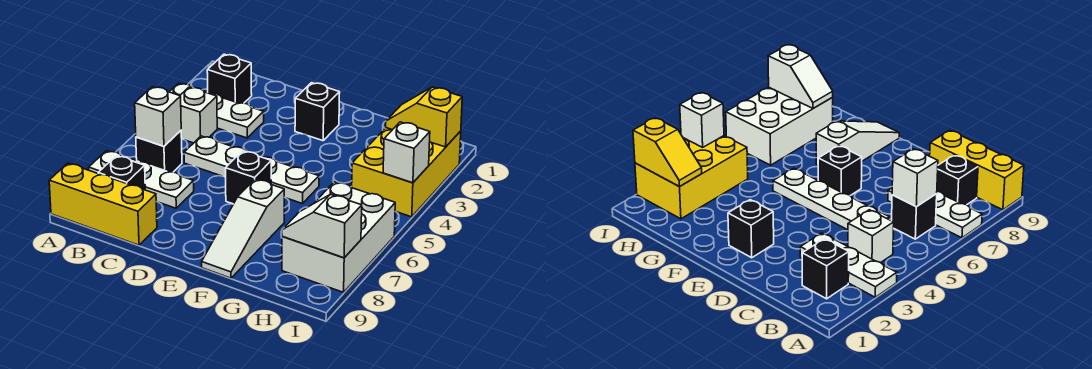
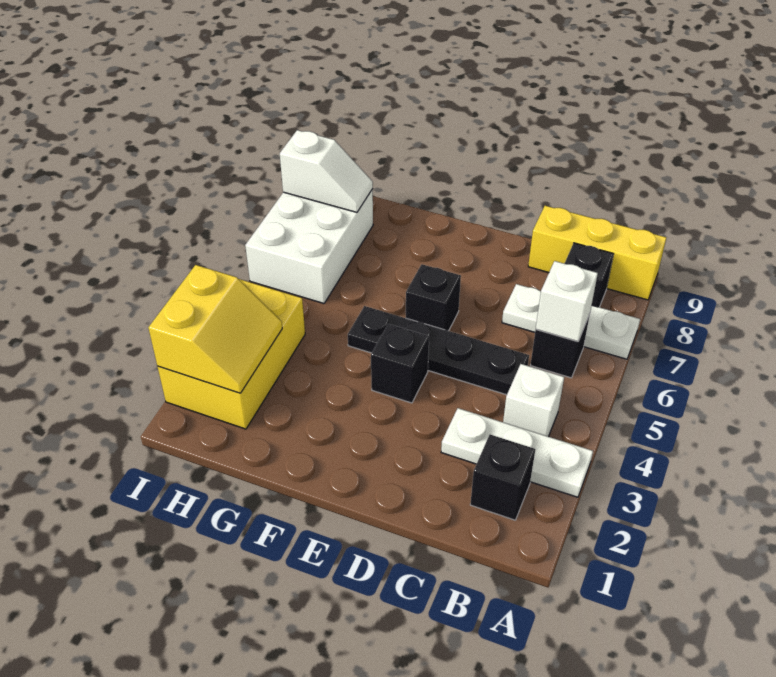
white 1x4 plate [184,136,319,204] -> black 1x4 plate [348,306,529,395]
black 1x1 brick [295,83,340,141] -> black 1x1 brick moved to [371,324,429,403]
white 1x3 slope [202,179,284,278] -> none
yellow 1x2 slope [386,87,462,147] -> yellow 2x2 slope [148,265,282,393]
white 1x1 brick [383,122,430,183] -> none

